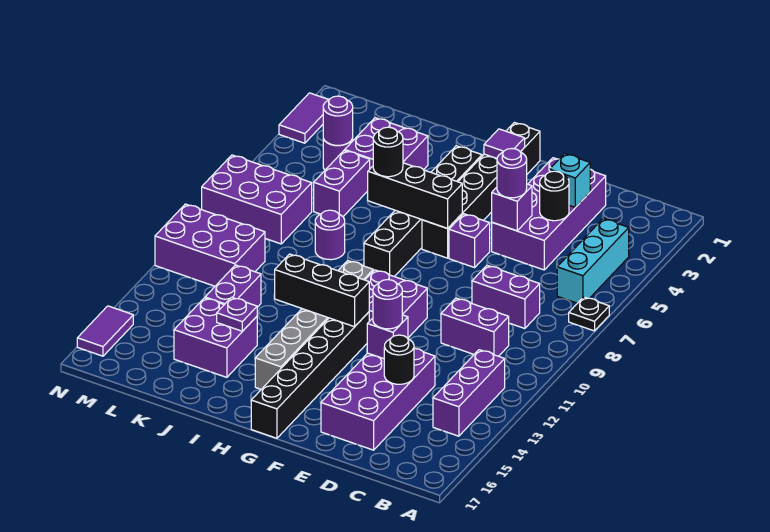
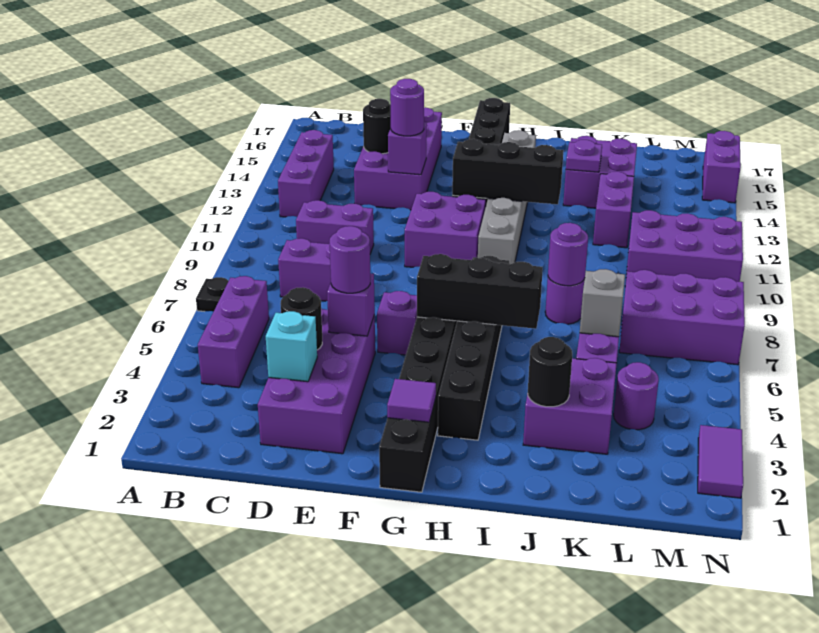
cyan 1x3 brick [557,219,629,303] -> purple 1x3 brick [198,276,269,388]
black 1x1 round brick [373,127,403,177] -> black 1x1 round brick moved to [528,337,572,407]
none -> grey 1x1 brick [580,269,625,337]
purple 1x1 round brick [323,96,353,145] -> purple 1x1 round brick moved to [548,223,588,286]
purple 1x2 tile [77,306,133,356] -> purple 1x2 brick [702,131,741,203]

